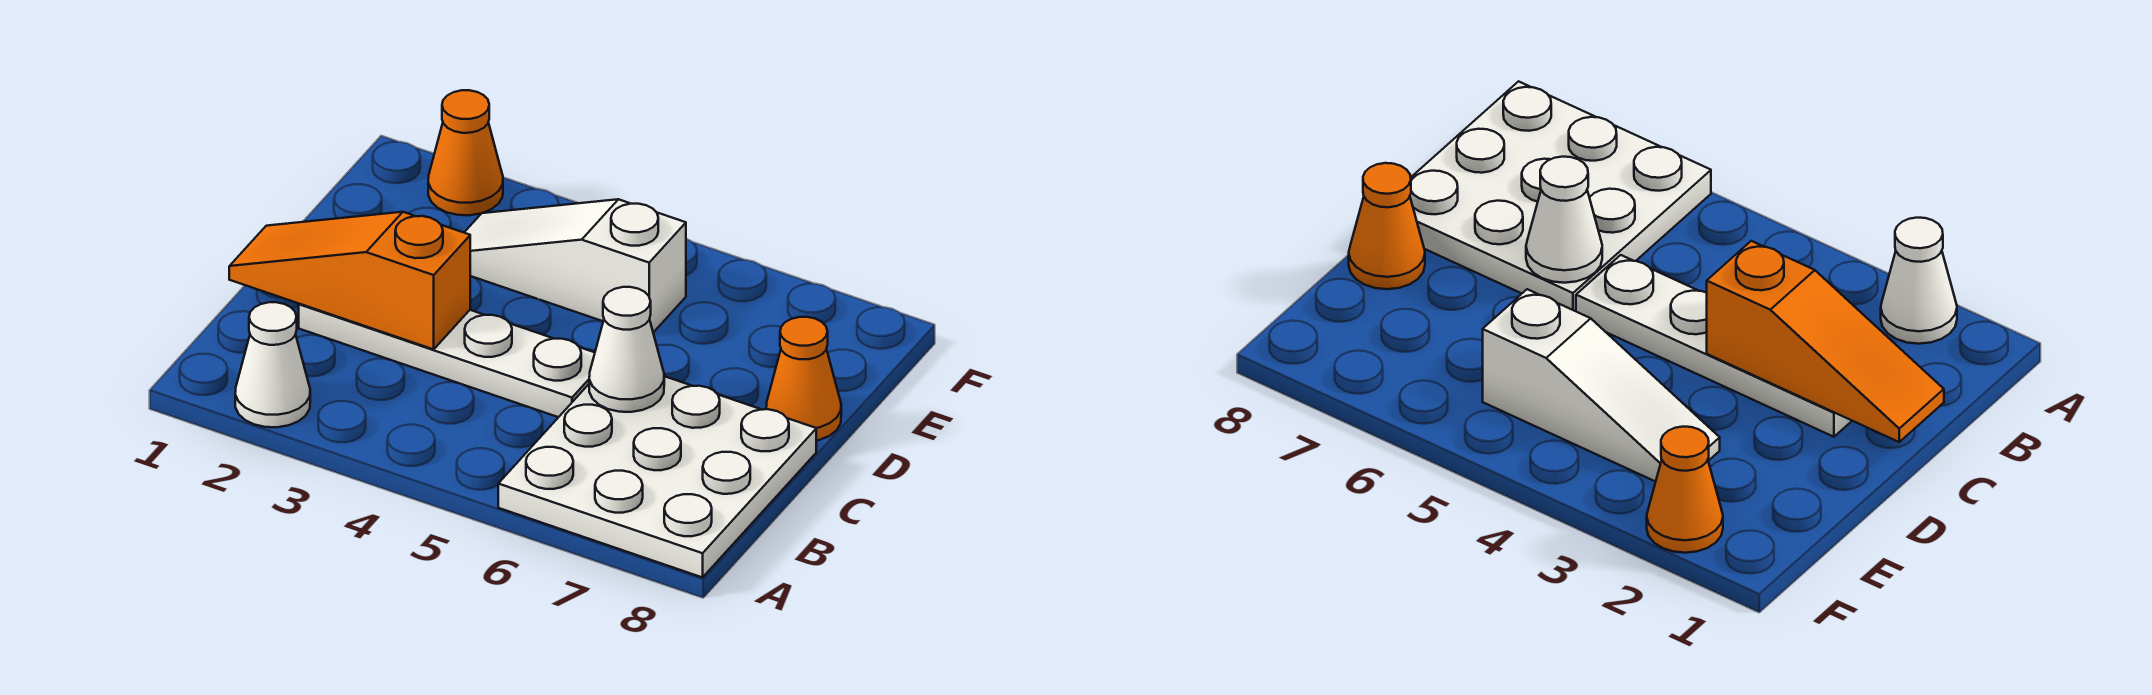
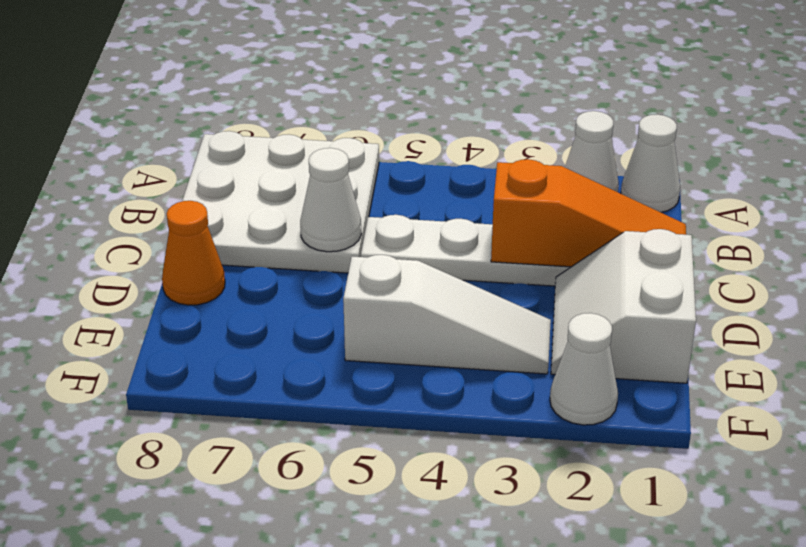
none -> white 1x1 cone [621,114,680,212]
none -> white 2x2 slope [551,229,696,383]
orange 1x1 cone [428,90,503,215] -> white 1x1 cone [550,313,618,425]

